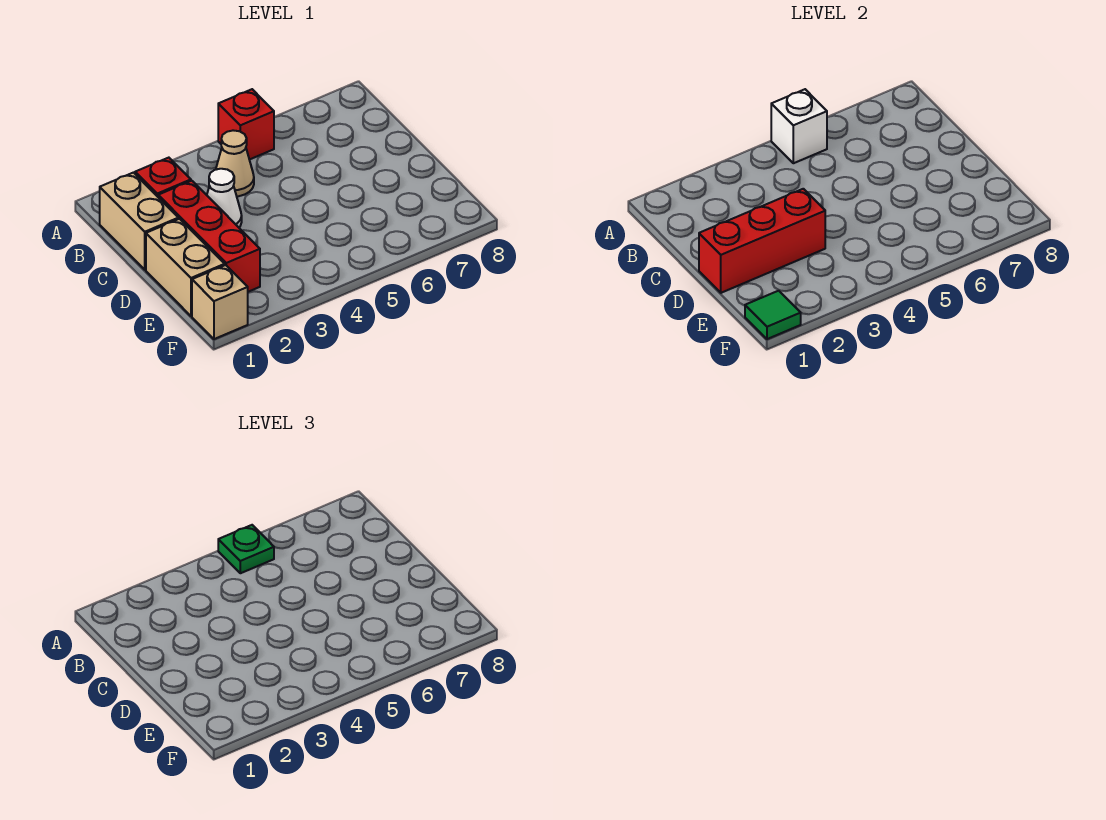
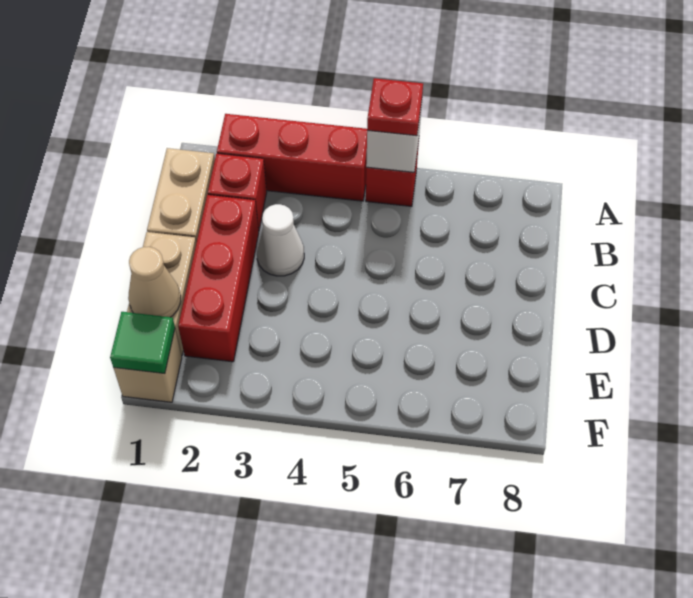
green 1x1 plate [218,525,274,573] -> red 1x1 plate [367,78,423,136]
tan 1x1 cone [216,130,254,196] -> tan 1x1 cone moved to [128,247,181,317]
red 1x3 brick [699,189,825,293] -> red 1x3 brick moved to [217,114,368,201]

